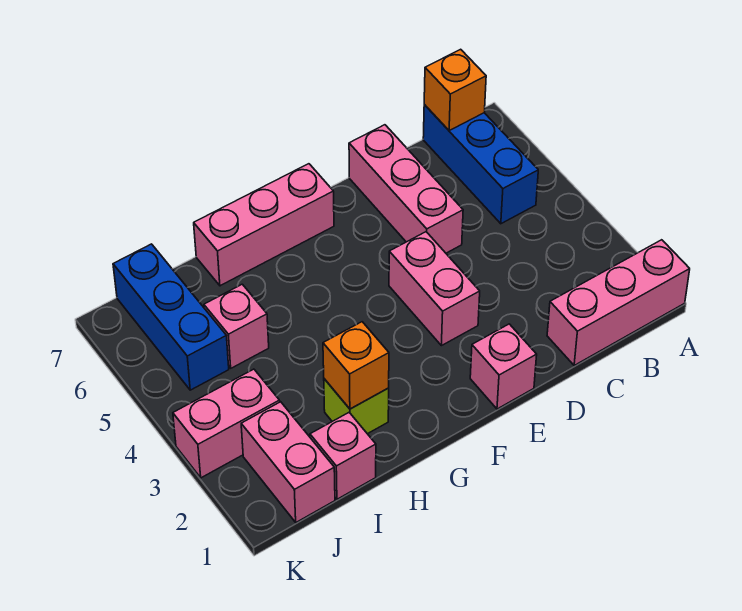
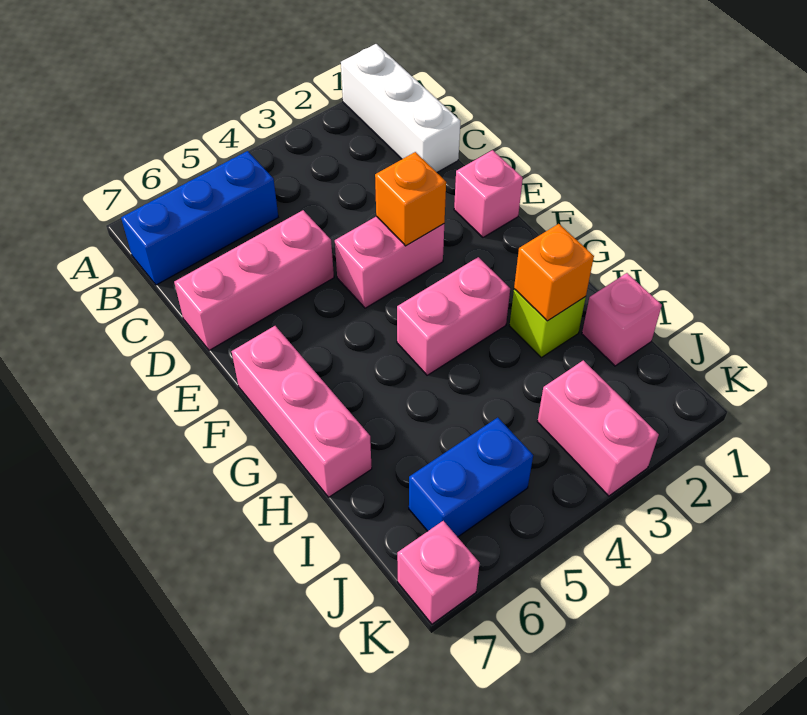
pink 1x3 brick [547,240,690,365] -> white 1x3 brick [341,44,460,172]
orange 1x1 brick [424,49,486,130] -> orange 1x1 brick moved to [375,152,446,246]
pink 1x1 brick [204,284,269,368] -> pink 1x1 brick moved to [397,521,480,624]
pink 1x2 brick [241,402,335,522] -> pink 1x2 brick moved to [397,257,510,375]
blue 1x3 brick [113,244,229,390] -> blue 1x2 brick [409,418,533,537]

